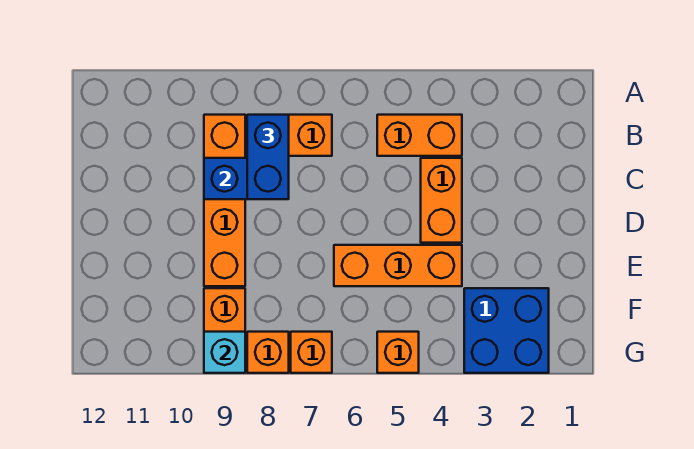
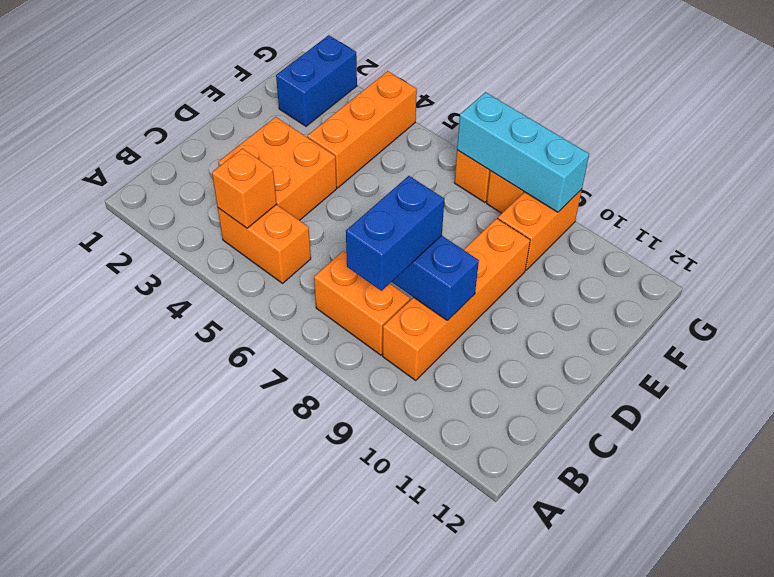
orange 1x2 brick [421,158,462,243] -> orange 2x2 brick [218,117,337,220]
orange 1x3 brick [334,245,462,286] -> orange 1x3 brick turned to [307,71,417,188]
blue 2x2 brick [464,288,549,373] -> blue 1x2 brick [276,35,357,126]
orange 1x1 brick [377,332,419,373] -> orange 1x1 brick moved to [212,149,276,228]
cyan 1x1 brick [204,332,245,373] -> cyan 1x3 brick [457,92,589,212]

